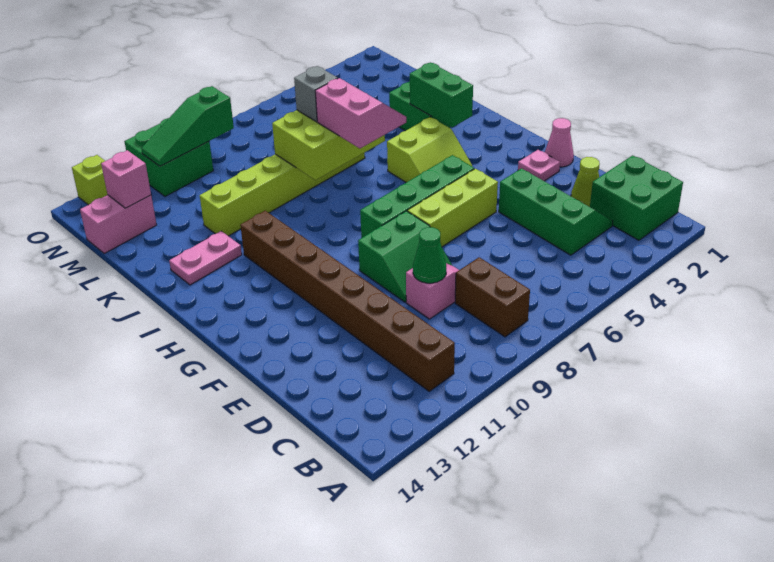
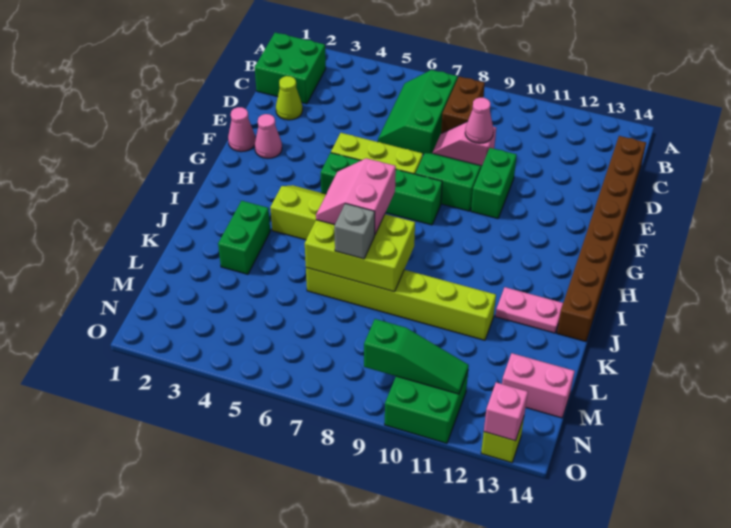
brown 1x8 brick [240,211,455,391] -> brown 1x8 brick moved to [557,136,646,342]
green 2x3 slope [499,168,613,255] -> green 2x3 slope moved to [378,70,458,155]
green 1x1 cone [413,227,446,283] -> pink 1x1 cone [465,98,493,143]
pink 1x1 plate [518,150,560,181] -> pink 1x1 cone [255,114,282,158]
green 1x2 brick [409,62,473,128] -> green 1x2 brick moved to [471,148,517,219]
pink 1x1 brick [101,150,151,208] -> pink 1x1 brick moved to [484,382,528,441]

